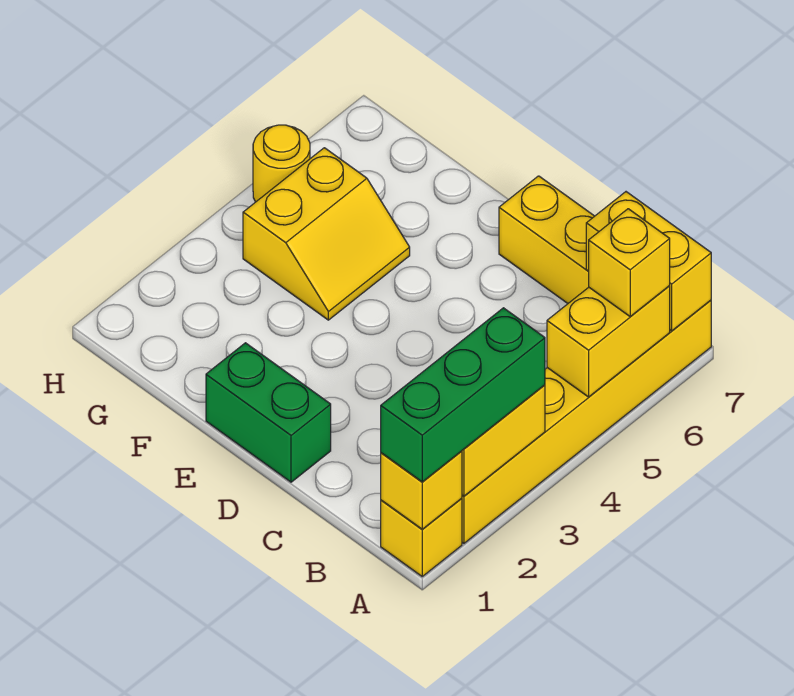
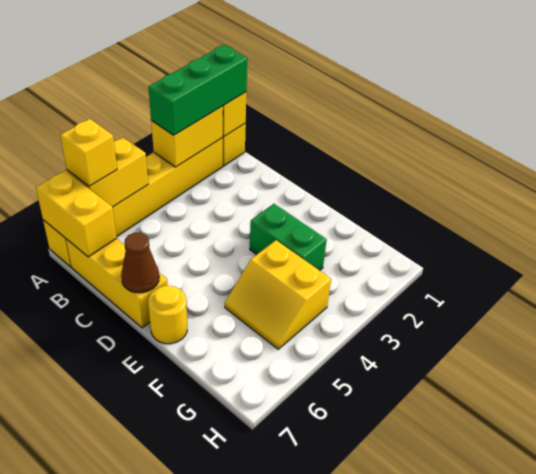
green 1x2 brick [206,343,331,482] -> green 1x2 brick moved to [250,204,327,271]
none -> brown 1x1 cone [121,233,159,293]
yellow 2x2 slope [243,148,410,320] -> yellow 2x2 slope turned to [225,240,331,349]
yellow 1x1 round brick [253,125,310,202] -> yellow 1x1 round brick moved to [148,286,187,344]

